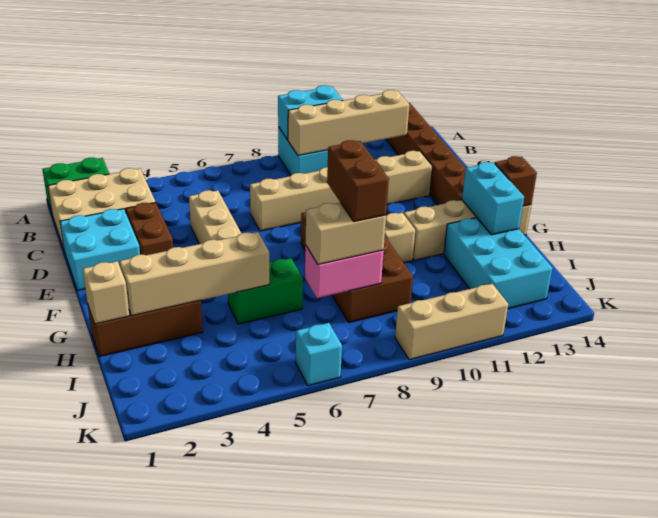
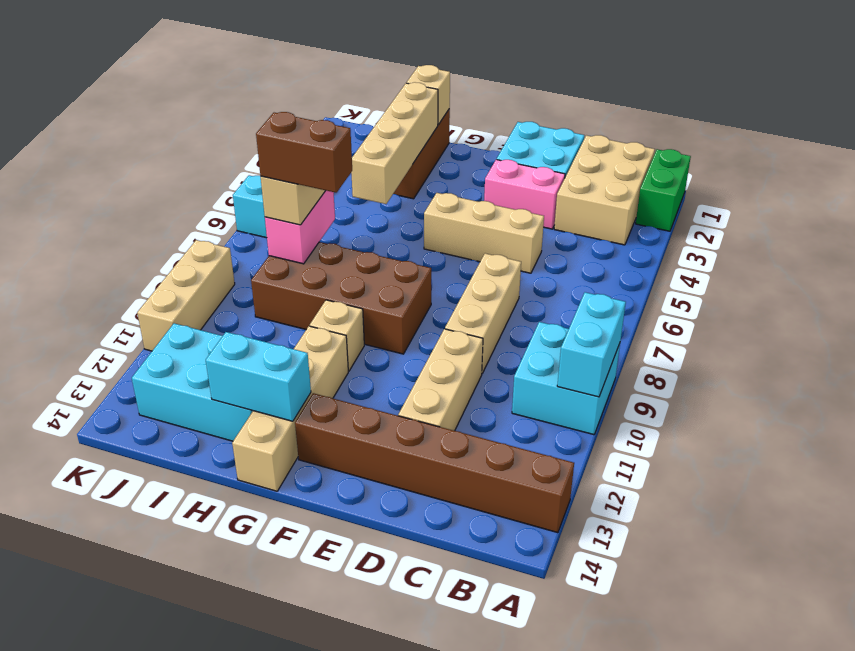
tan 1x4 brick [288,90,409,155] -> none
brown 1x2 brick [126,202,173,255] -> pink 1x2 brick [484,160,565,229]
brown 1x1 brick [495,156,537,206] -> none
green 1x2 brick [228,258,303,324] -> none

